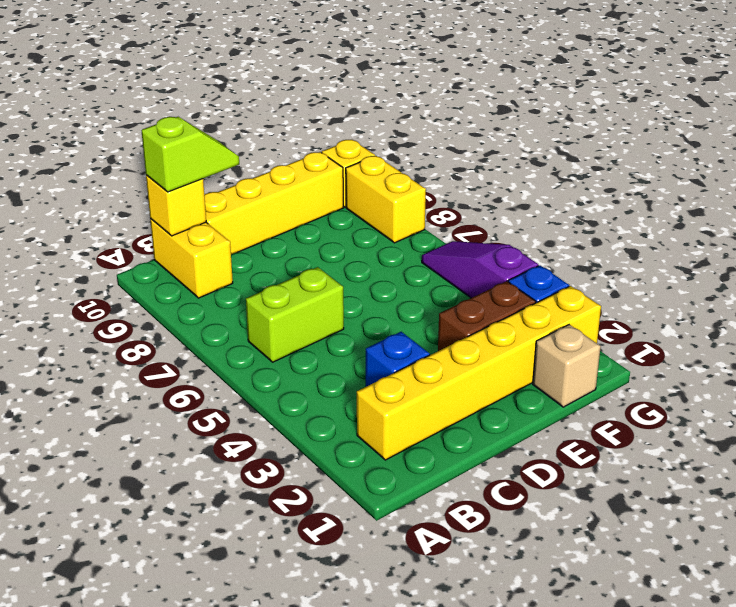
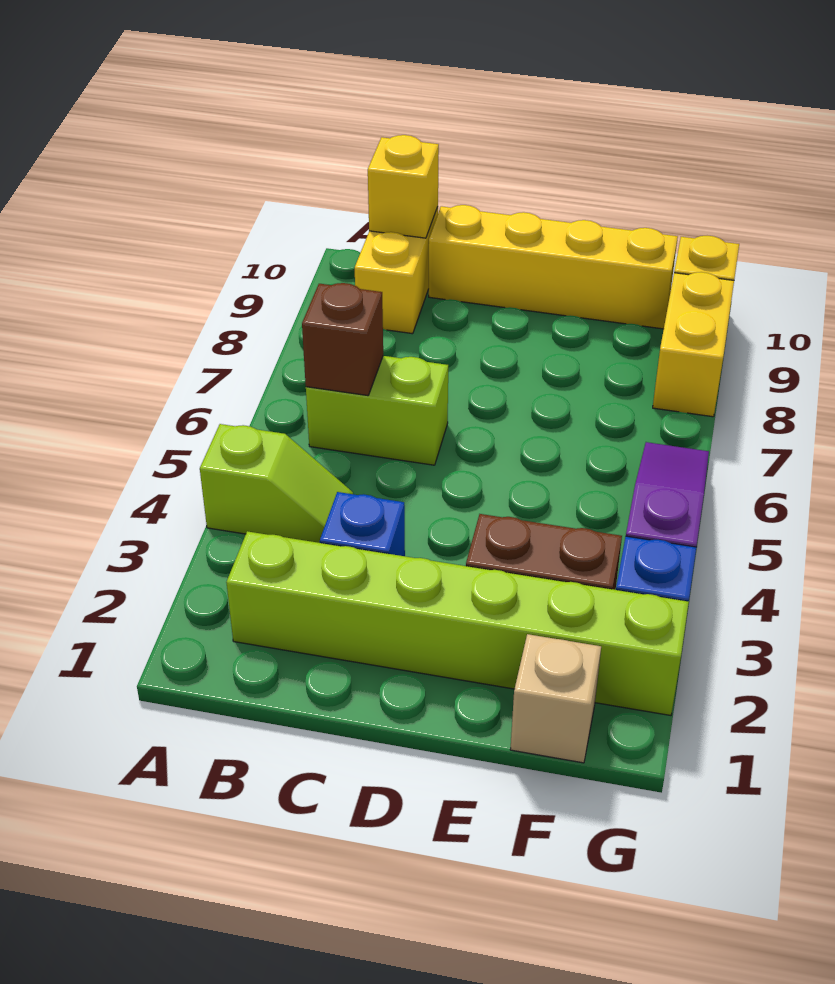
yellow 1x6 brick [357,286,601,460] -> lime 1x6 brick [226,531,689,715]
none -> brown 1x1 brick [302,283,383,396]
lime 1x2 slope [141,117,239,192] -> lime 1x2 slope moved to [200,424,353,543]

